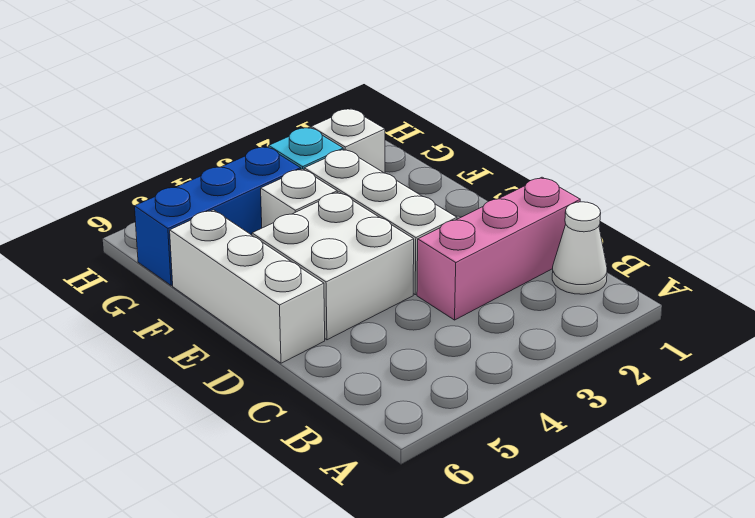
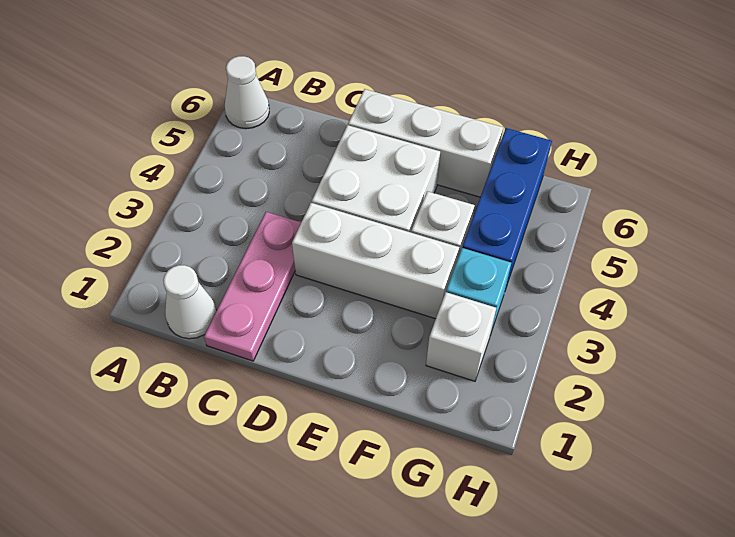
none -> white 1x1 cone [225,56,269,129]
pink 1x3 brick [417,177,580,320] -> pink 1x3 plate [204,212,301,361]

